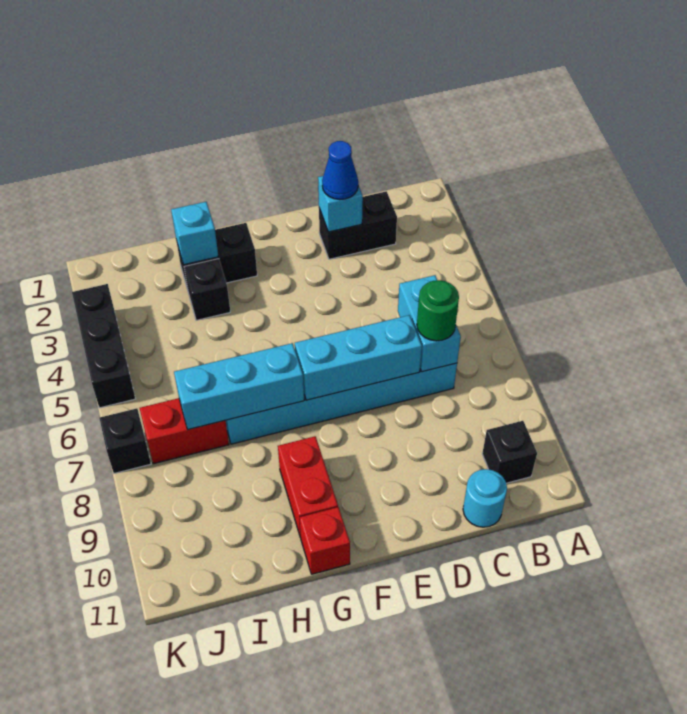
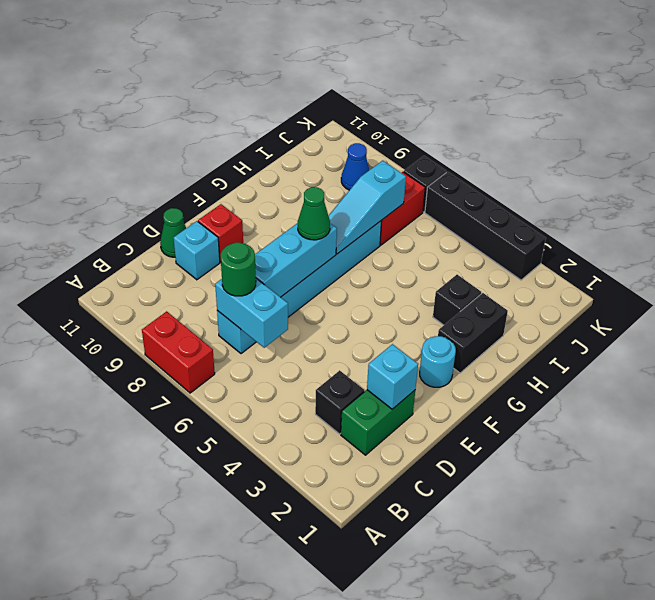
black 1x1 brick [482,421,537,483] -> black 1x1 brick moved to [315,370,364,434]
black 1x2 brick [319,191,397,259] -> green 1x2 brick [341,390,415,455]
cyan 1x1 round brick [463,469,507,527] -> cyan 1x1 round brick moved to [420,336,456,387]
blue 1x1 cone [322,141,358,200] -> blue 1x1 cone moved to [341,143,369,190]
none -> green 1x1 cone [160,208,186,257]
none -> green 1x1 cone [298,187,330,240]
cyan 1x3 brick [174,343,304,430] -> cyan 1x3 slope [328,161,406,254]
red 1x2 brick [278,436,338,537] -> red 1x2 brick moved to [142,311,215,393]
red 1x1 brick [299,507,350,574] -> red 1x1 brick moved to [198,204,243,262]
cyan 1x1 brick [171,202,218,265] -> cyan 1x1 brick moved to [174,221,220,280]
black 1x3 brick [72,284,135,408] -> black 1x4 brick [425,172,546,280]

